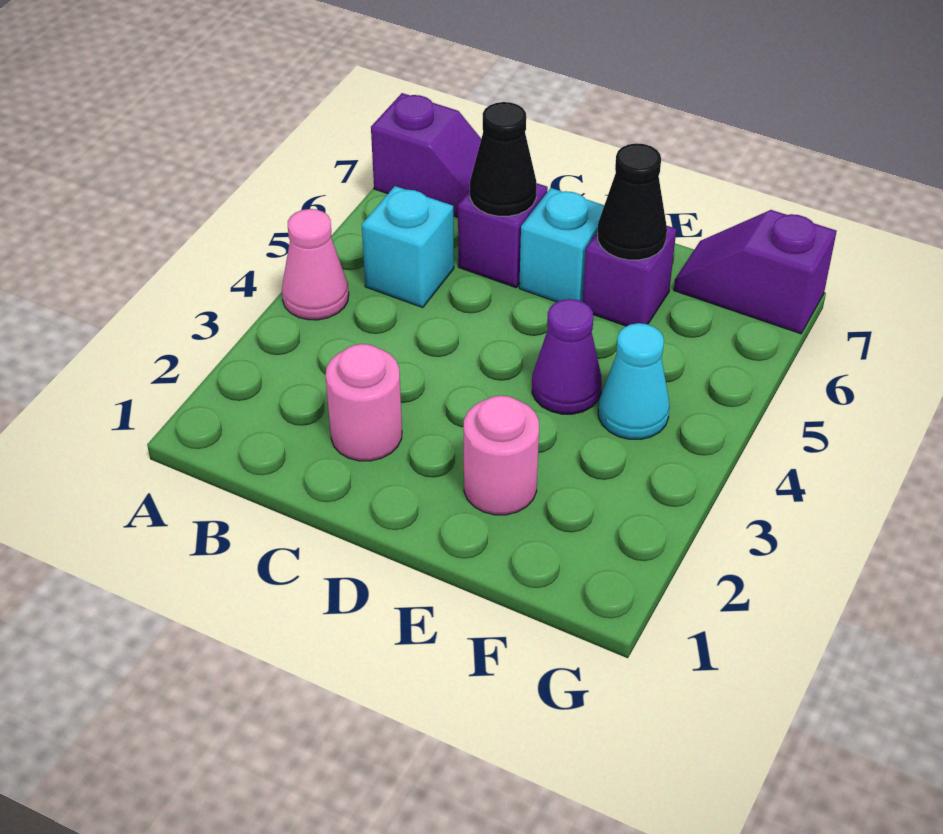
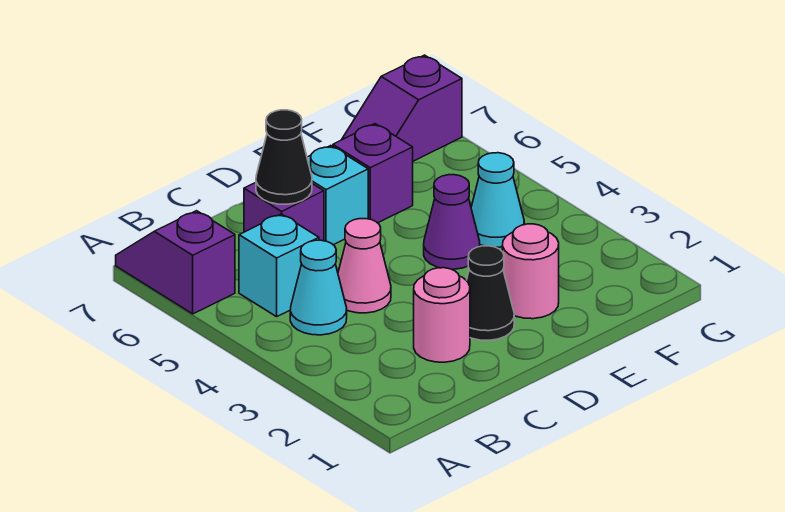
pink 1x1 cone [282,209,349,320] -> pink 1x1 cone moved to [338,219,391,313]
purple 1x2 slope [371,93,481,217] -> purple 1x2 slope turned to [116,211,235,314]
none -> cyan 1x1 cone [290,240,347,335]
black 1x1 cone [597,143,667,260] -> black 1x1 cone moved to [466,246,514,340]

